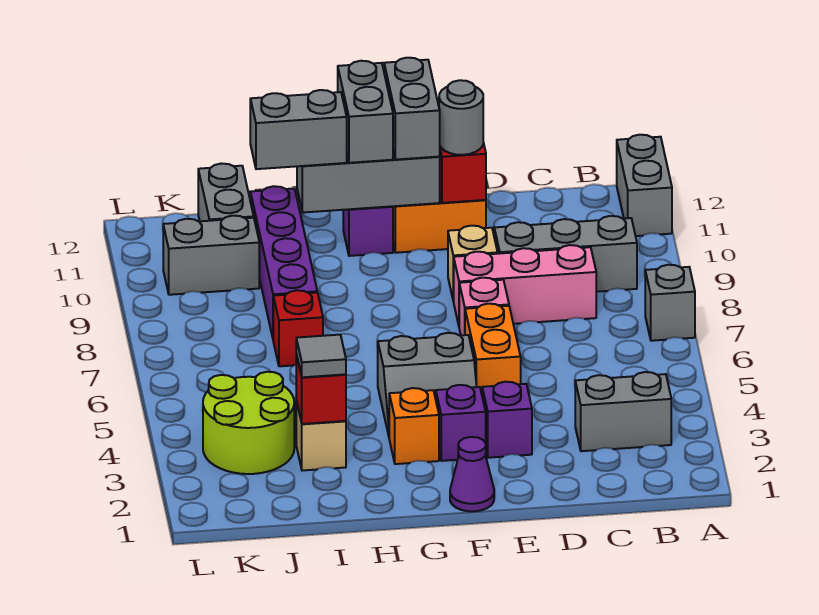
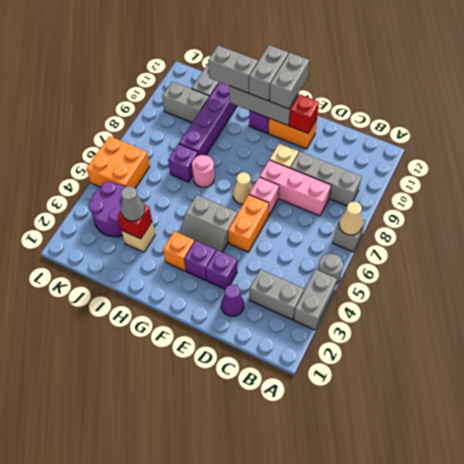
none -> tan 1x1 cone [339,201,362,235]
grey 1x2 brick [617,135,672,236] -> grey 1x2 brick moved to [294,269,337,330]
grey 1x1 round brick [439,80,483,155] -> grey 1x1 round brick moved to [318,253,343,284]
purple 1x1 cone [450,437,494,511] -> purple 1x1 cone moved to [221,285,244,316]
none -> tan 1x1 cone [233,172,253,204]
none -> pink 1x1 round brick [192,155,214,187]
grey 1x1 tile [296,335,346,377] -> grey 1x1 cone [121,186,145,221]
red 1x1 brick [273,290,323,366] -> purple 1x1 brick [168,144,198,182]
lime 2x2 round brick [203,372,294,474] -> purple 2x2 round brick [89,182,125,237]
none -> orange 2x2 brick [86,136,150,188]

